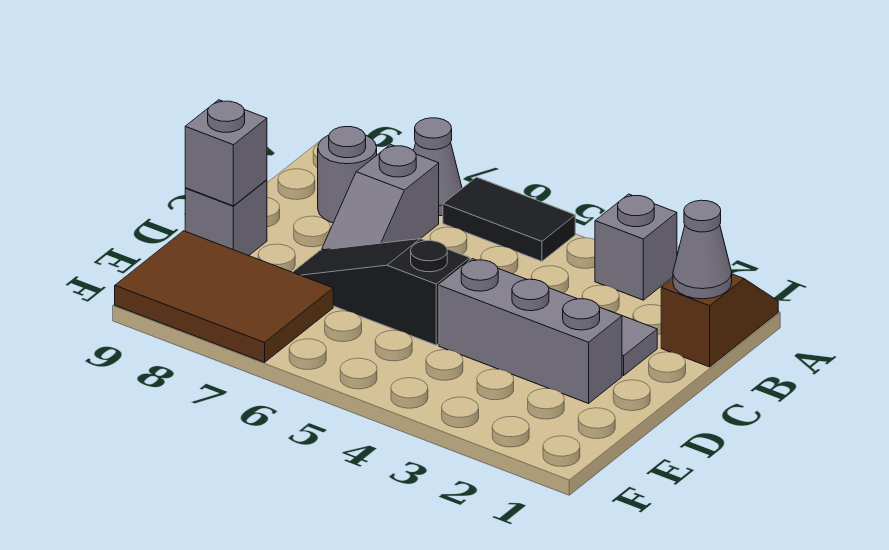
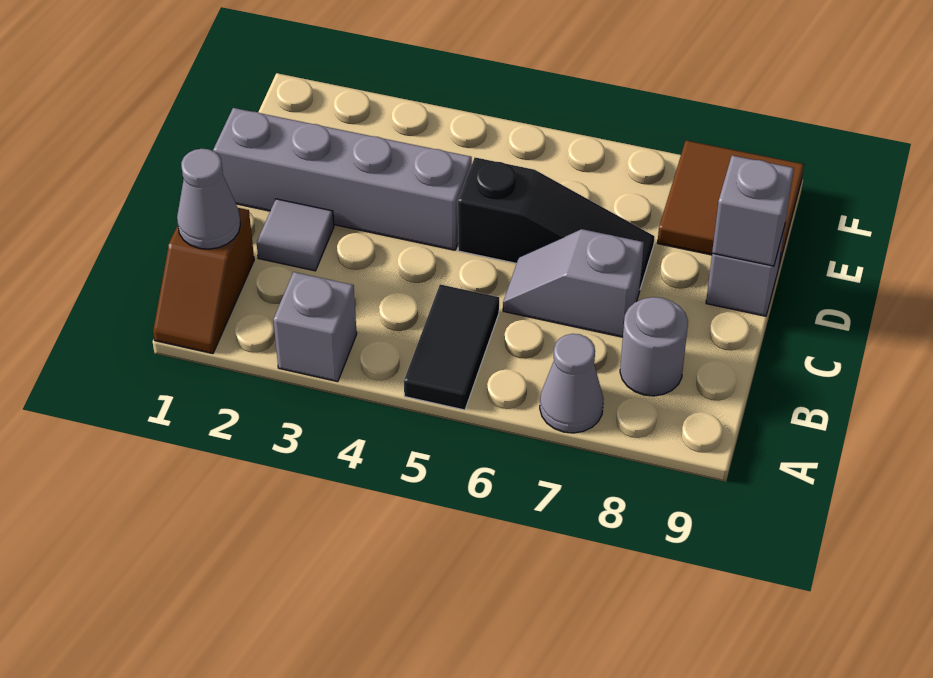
black 1x2 tile [443,177,575,261] -> black 1x2 tile turned to [404,284,499,410]
grey 1x2 slope [322,145,439,250] -> grey 1x2 slope turned to [503,229,644,337]
grey 1x3 brick [439,259,622,403] -> grey 1x4 brick [213,108,472,250]
brown 2x3 tile [115,231,333,362] -> brown 2x2 tile [657,140,804,269]

